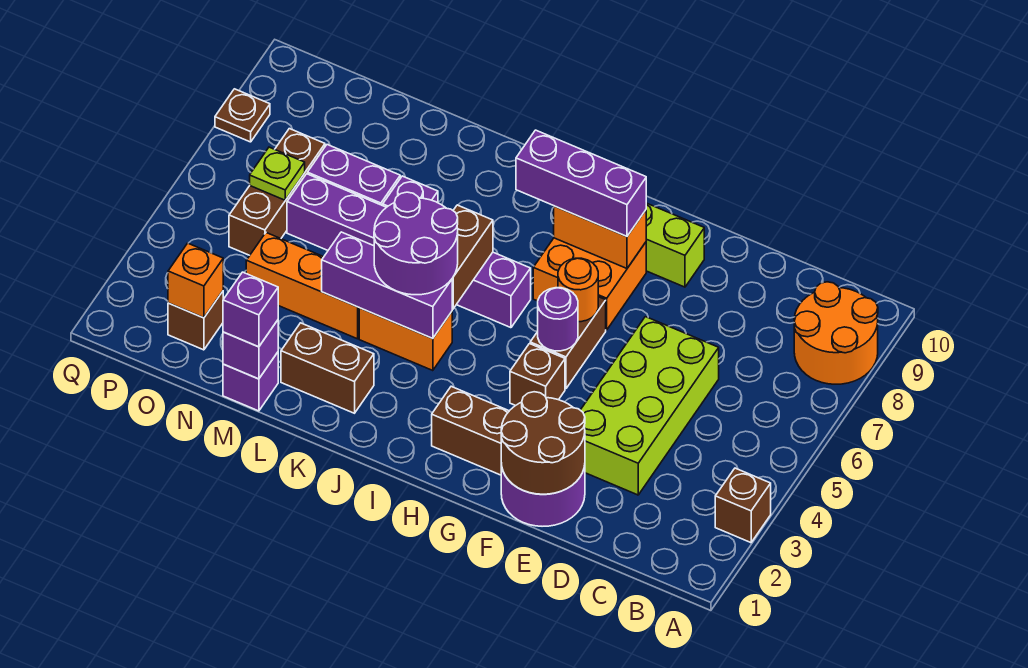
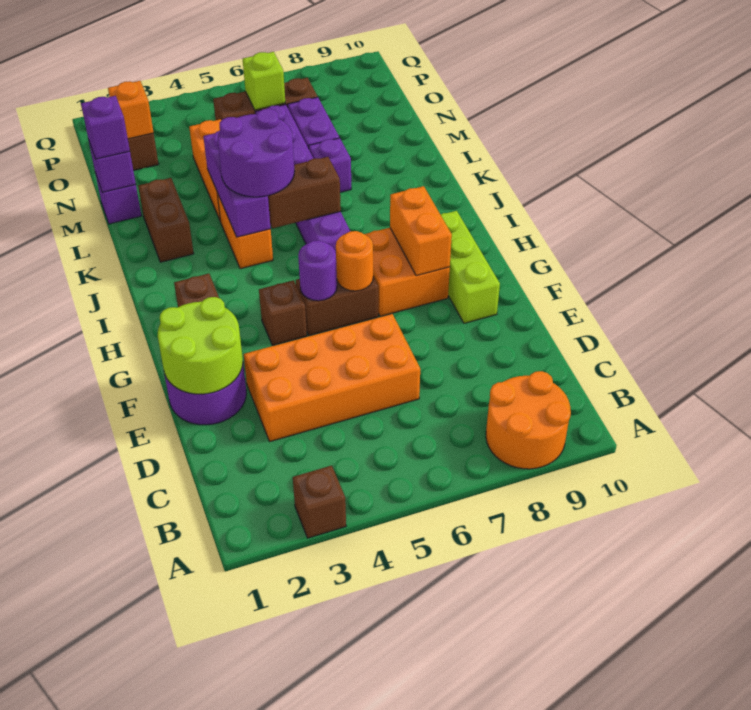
lime 2x4 brick [581,317,719,495] -> orange 2x4 brick [244,314,420,441]
brown 2x2 round brick [501,392,585,494] -> lime 2x2 round brick [158,297,243,394]
purple 1x3 brick [516,130,646,236] -> none
lime 1x1 plate [250,147,305,200] -> lime 1x1 brick [243,52,285,110]
brown 1x1 plate [215,89,270,142] -> none

